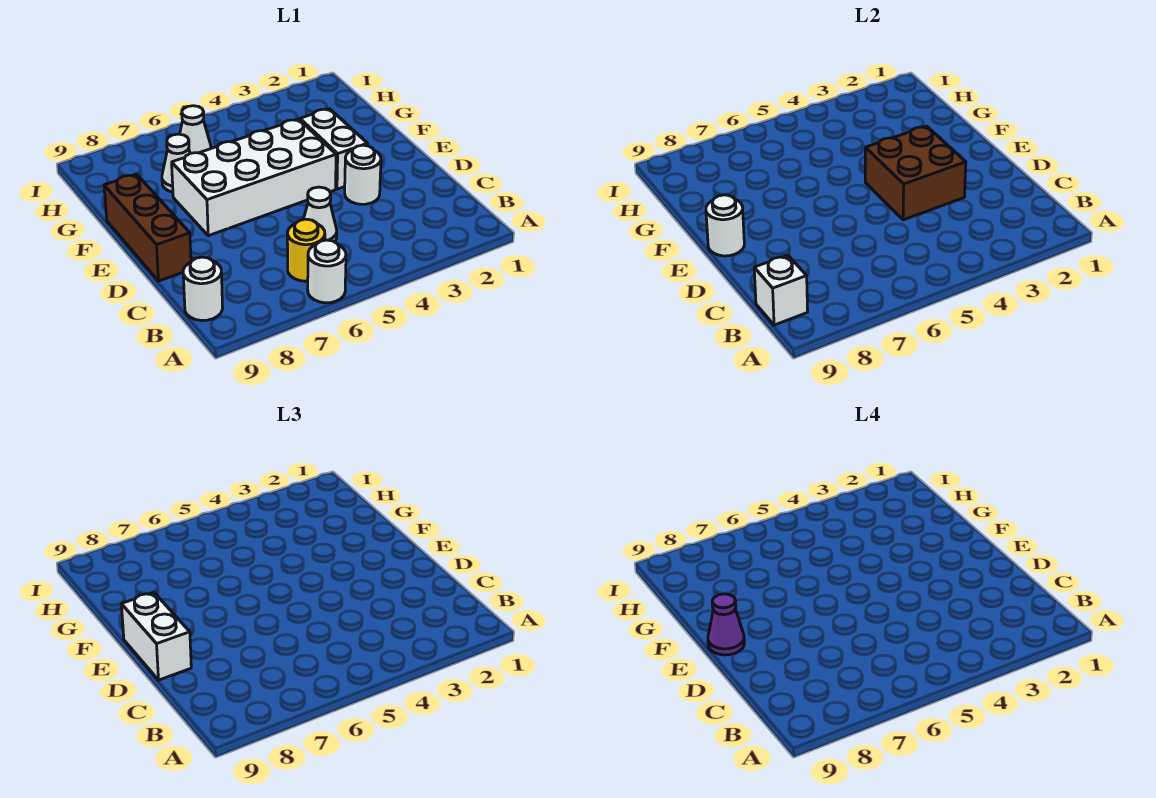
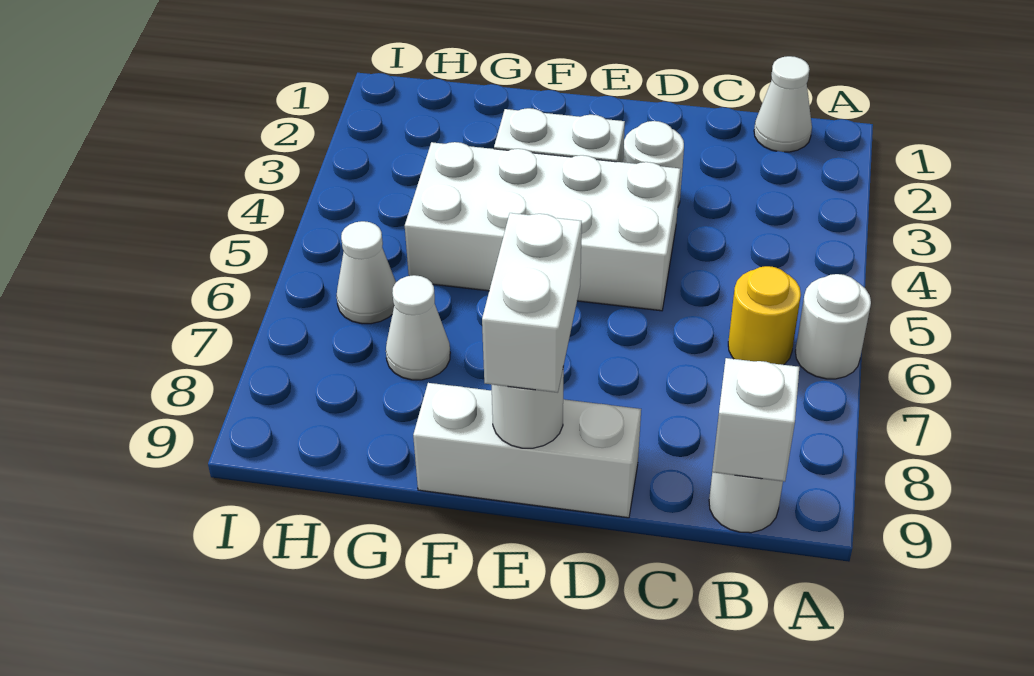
white 1x1 cone [303,187,337,242] -> white 1x1 cone moved to [754,56,812,152]
brown 2x2 brick [865,126,966,220] -> none
brown 1x3 brick [104,174,191,281] -> white 1x3 brick [413,383,641,518]
white 1x2 brick [121,593,191,680] -> white 1x2 brick turned to [482,213,582,393]
white 2x4 brick [172,119,336,236] -> white 2x4 brick turned to [405,142,680,311]
purple 1x1 cone [708,594,744,655] -> none

